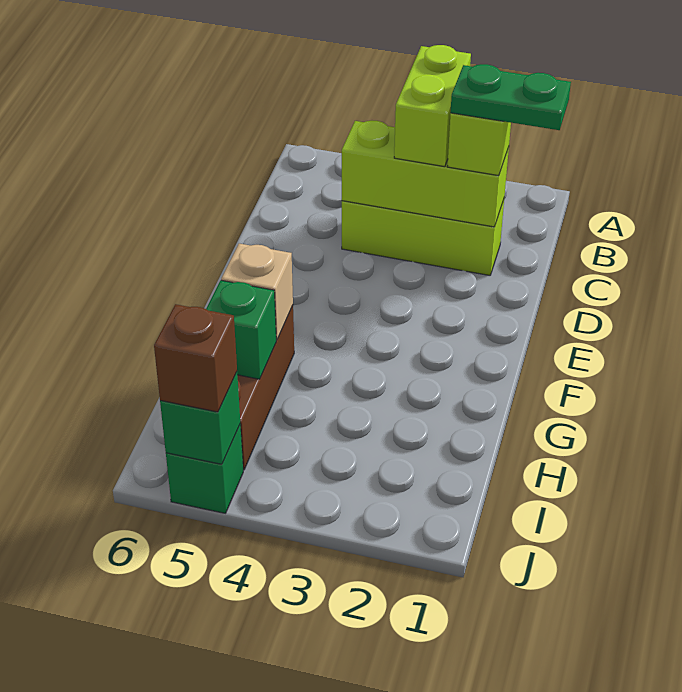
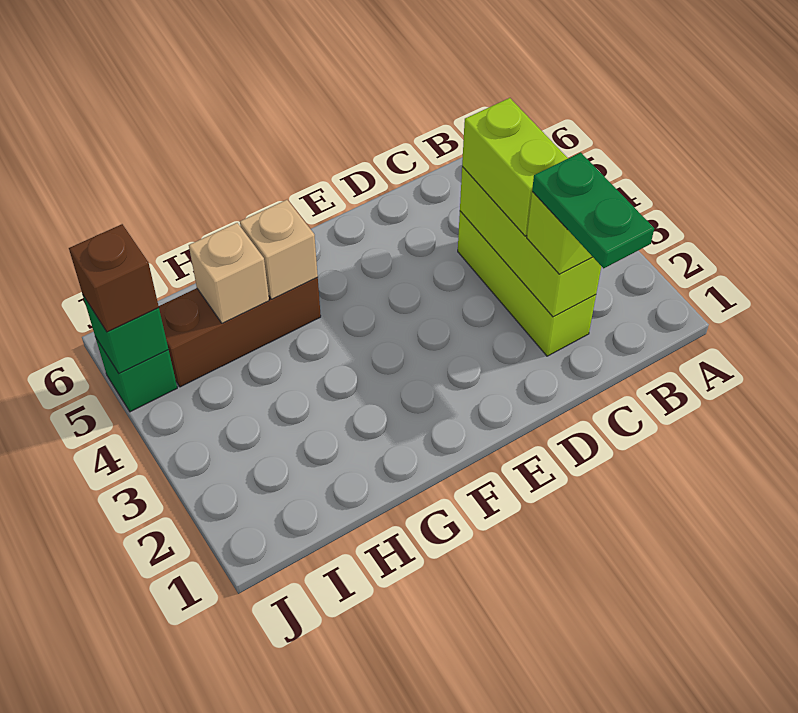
lime 1x2 brick [394,45,471,167] -> lime 1x2 brick turned to [462,98,568,236]
green 1x1 brick [206,280,276,379] -> tan 1x1 brick [189,223,269,324]

